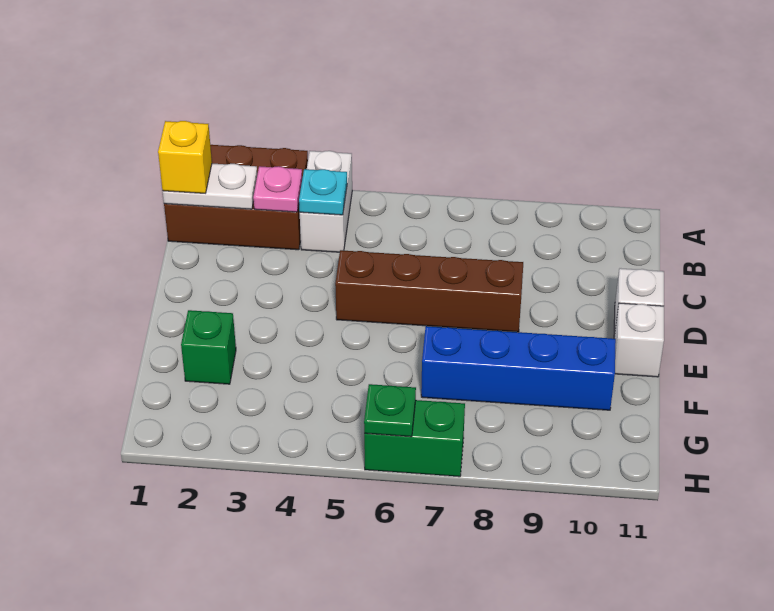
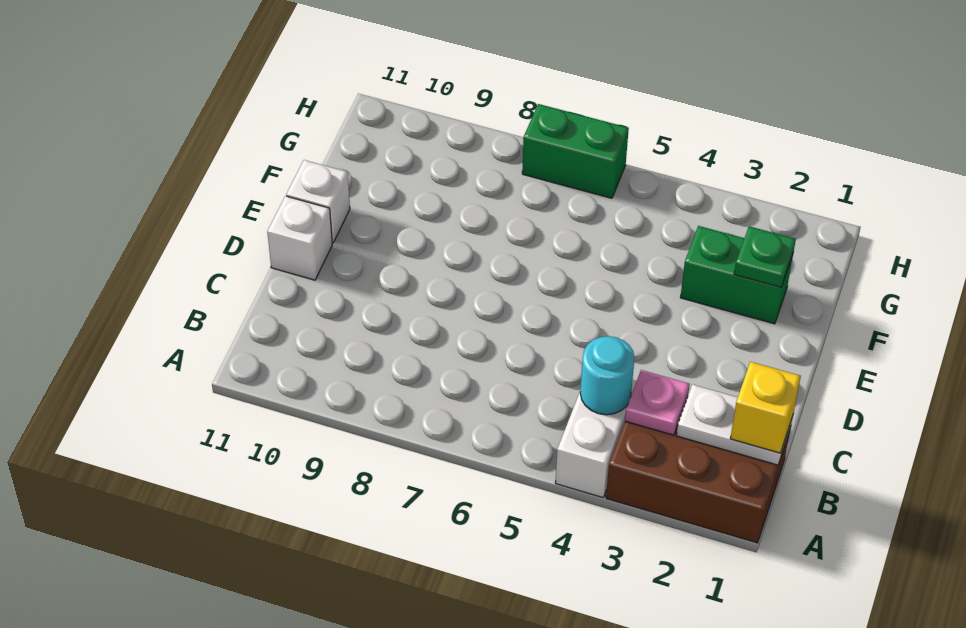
cyan 1x1 plate [299,169,347,215] -> cyan 1x1 round brick [580,336,635,415]
brown 1x4 brick [335,250,523,332] -> none
green 1x1 brick [181,310,236,384] -> green 1x2 brick [680,226,793,324]
blue 1x4 brick [421,326,616,410] -> none
green 1x1 plate [364,384,416,437] -> green 1x1 plate moved to [734,226,796,287]

